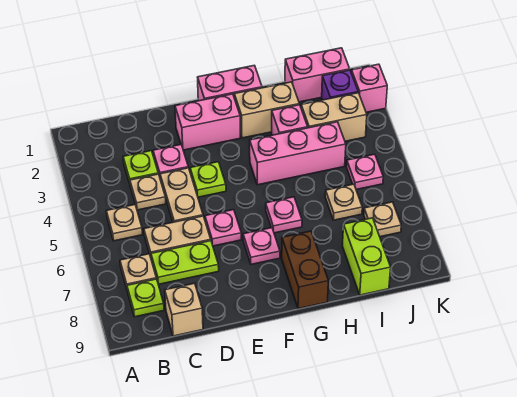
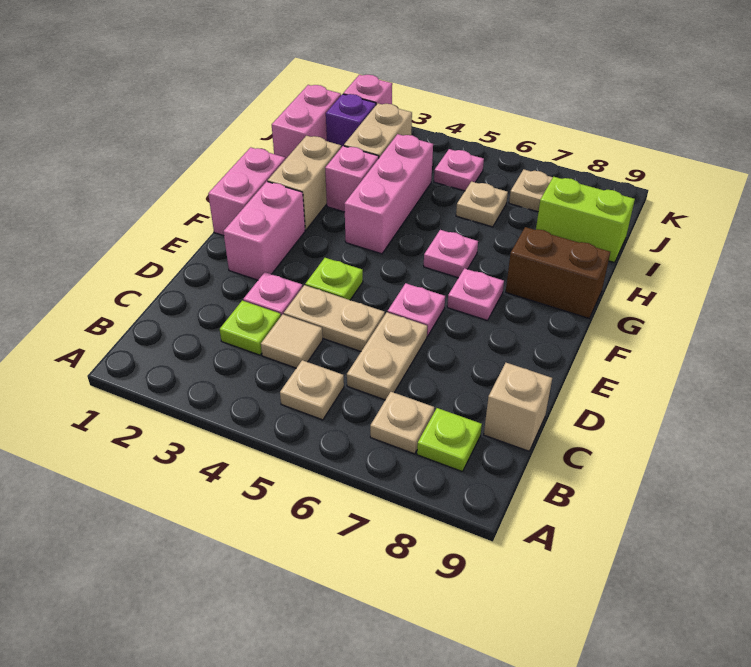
tan 1x1 plate [130,174,166,210] -> tan 1x1 tile [261,314,323,368]
lime 1x2 plate [151,241,219,284] -> none

